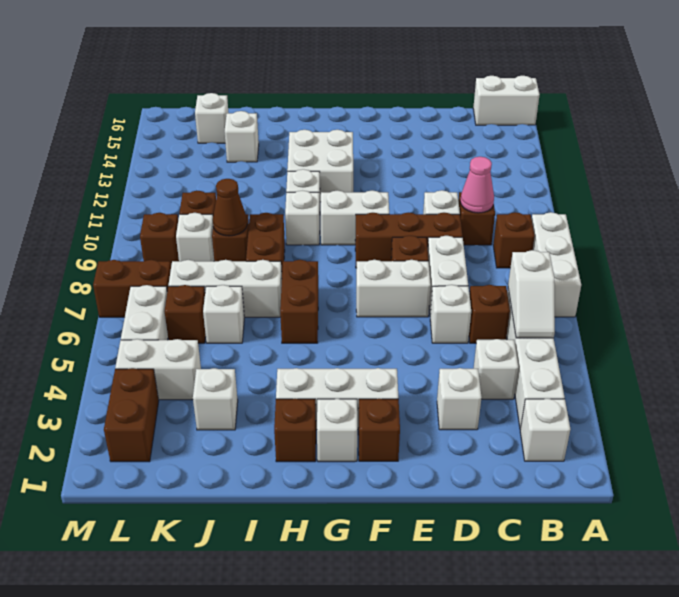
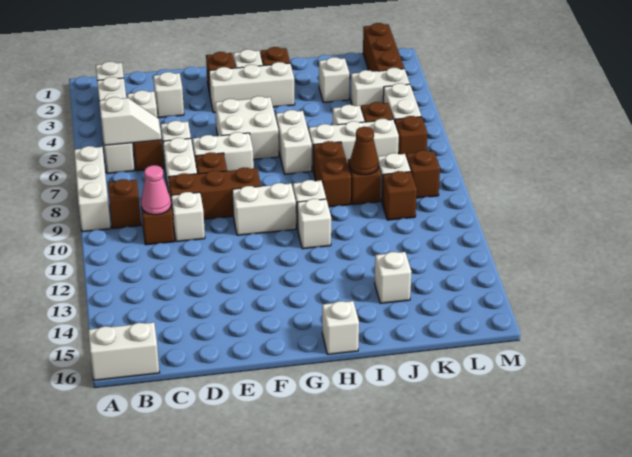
white 1x2 slope [508,250,555,338] -> white 1x2 slope turned to [99,97,162,145]
white 2x2 brick [287,130,353,202] -> white 2x2 brick moved to [215,96,279,160]
brown 1x2 brick [280,260,318,343] -> white 1x2 brick [276,110,312,174]
white 1x1 brick [195,93,229,143] -> white 1x1 brick moved to [322,301,359,354]
brown 1x2 brick [104,368,159,462] -> brown 1x3 brick [363,23,404,72]
brown 1x2 brick [93,260,171,317] -> brown 1x1 brick [395,116,428,155]

